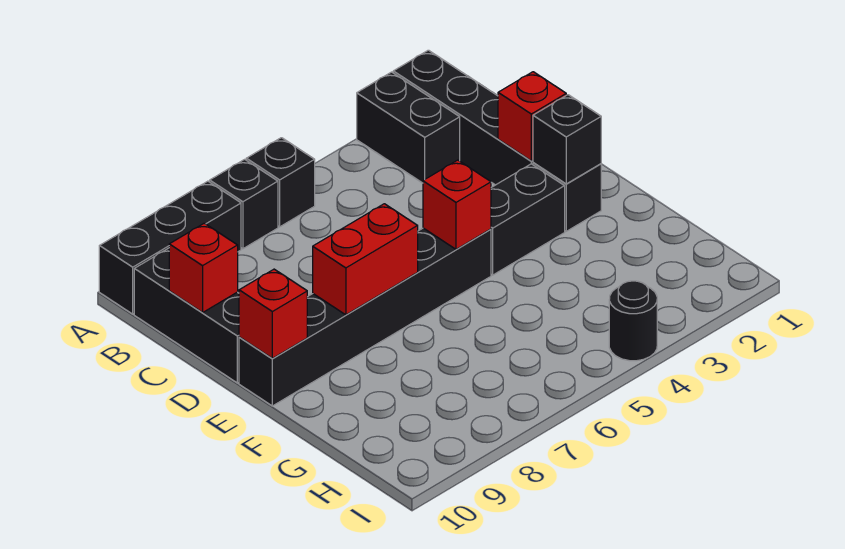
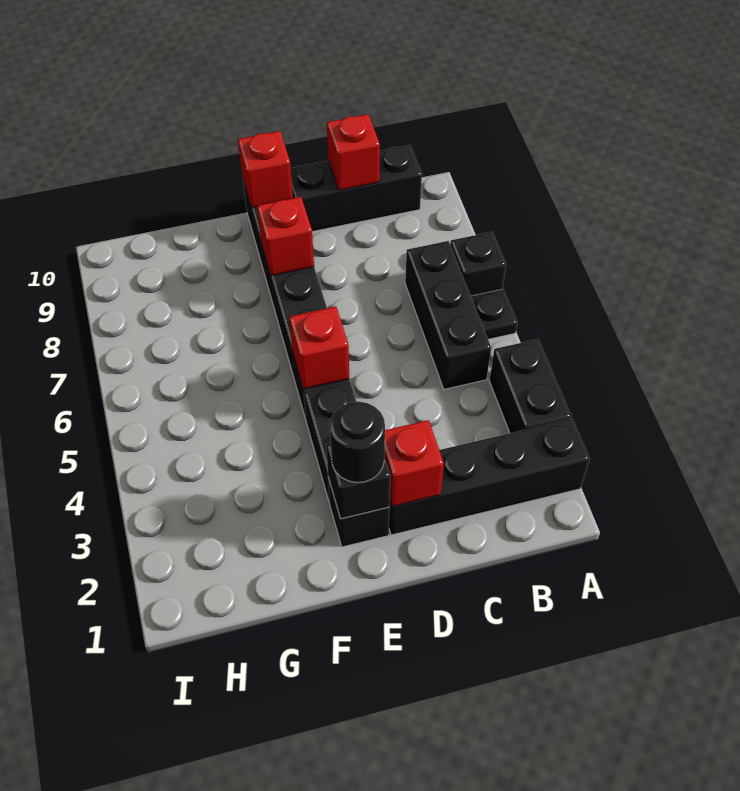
black 1x2 brick [357,72,460,183] -> black 1x2 brick turned to [489,339,571,433]
black 1x1 brick [246,138,315,227] -> black 1x1 plate [471,289,517,339]
black 1x3 brick [99,181,241,314] -> black 1x3 brick moved to [405,241,491,389]
red 1x2 brick [313,204,418,315] -> red 1x1 brick [257,197,314,276]
black 1x1 round brick [609,281,657,361] -> black 1x1 round brick moved to [330,402,385,483]

